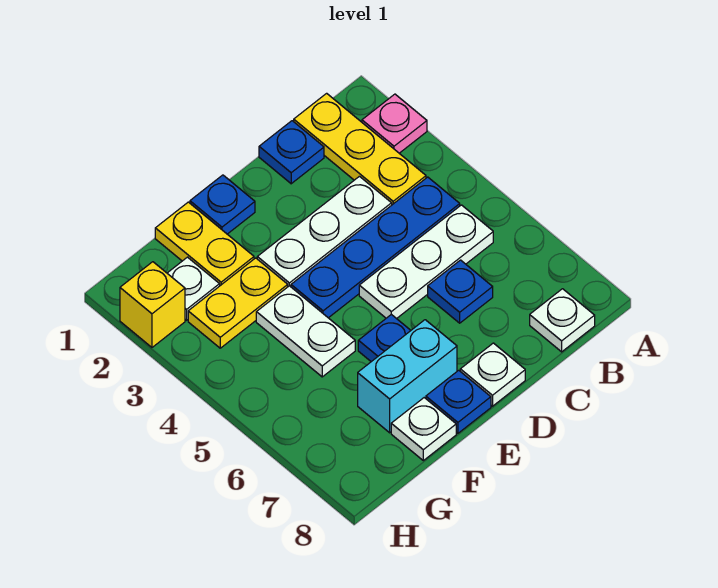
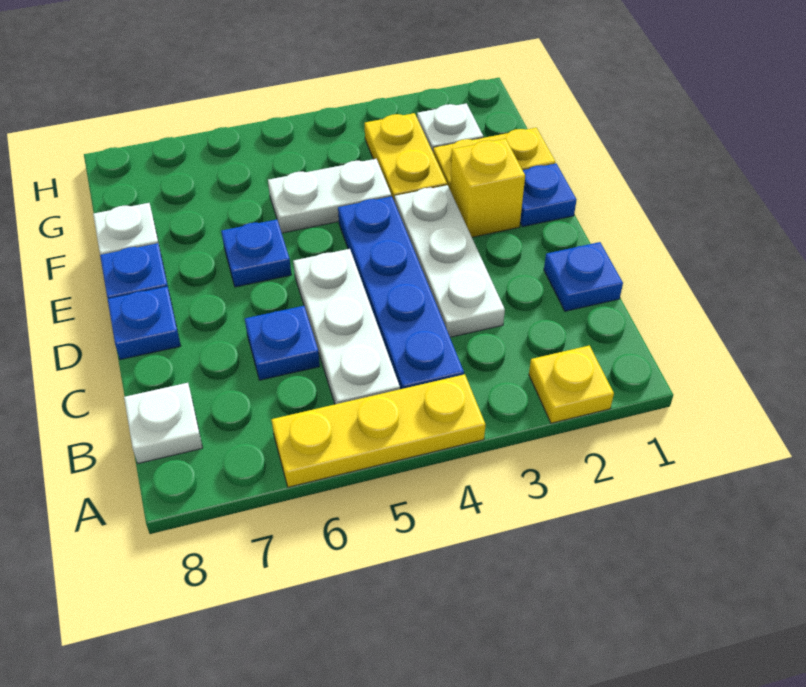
pink 1x1 plate [362,94,427,153] -> yellow 1x1 plate [529,346,614,423]
yellow 1x3 plate [294,93,426,205] -> yellow 1x3 plate moved to [271,374,485,487]
white 1x1 plate [460,343,525,406] -> blue 1x1 plate [108,287,181,360]
cyan 1x2 brick [358,320,457,433] -> none
yellow 1x1 brick [120,262,185,347] -> yellow 1x1 brick moved to [450,139,525,237]

